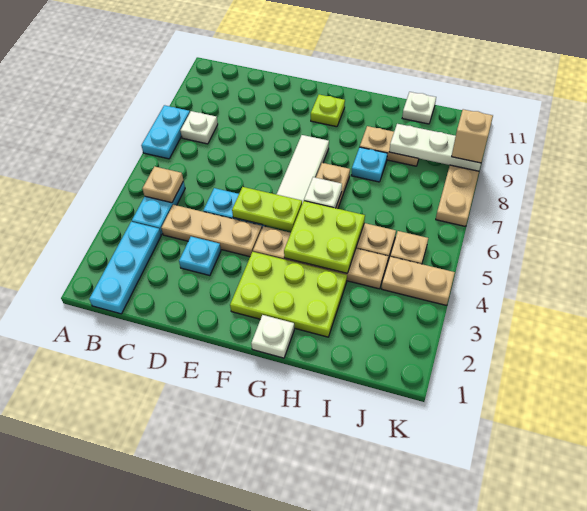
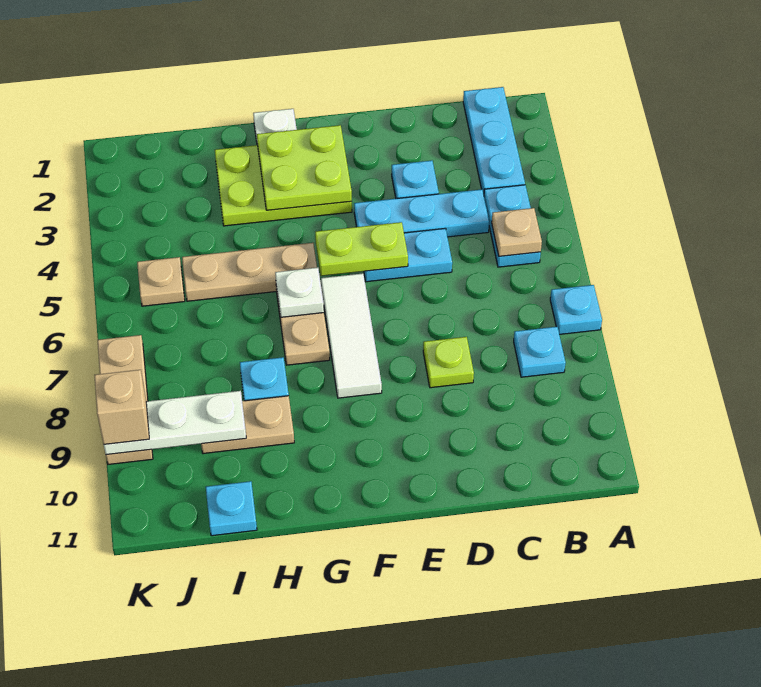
cyan 1x2 plate [141,105,190,159] -> cyan 1x1 plate [550,285,602,335]
white 1x1 plate [180,111,218,144] -> cyan 1x1 plate [514,327,566,377]
tan 1x3 plate [161,205,262,257] -> cyan 1x3 plate [354,189,489,237]
tan 1x4 plate [253,226,388,289] -> none
lime 1x1 plate [311,95,345,127] -> lime 1x1 plate moved to [423,337,474,388]
lime 2x2 plate [284,201,365,273] -> lime 2x2 plate moved to [257,125,352,210]
white 1x1 plate [402,92,436,124] -> cyan 1x1 plate [206,481,257,536]
tan 1x2 plate [381,257,455,305] -> none

